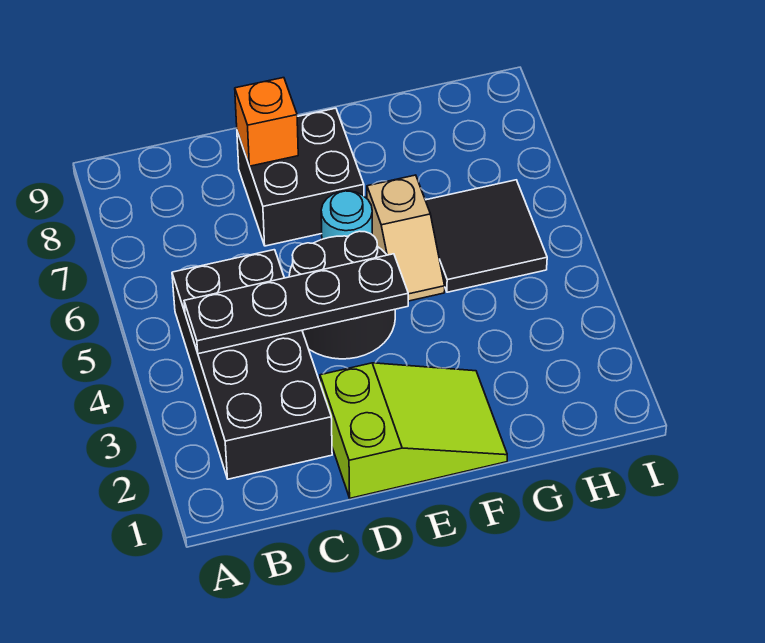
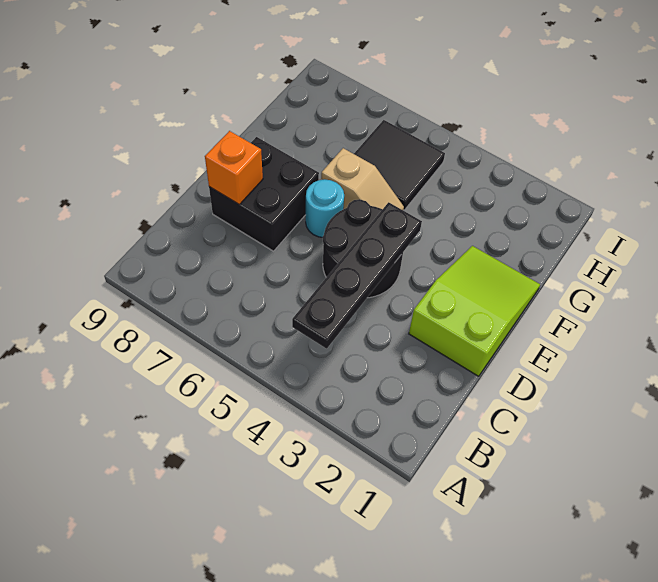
black 2x4 brick [172,250,332,479] -> none

